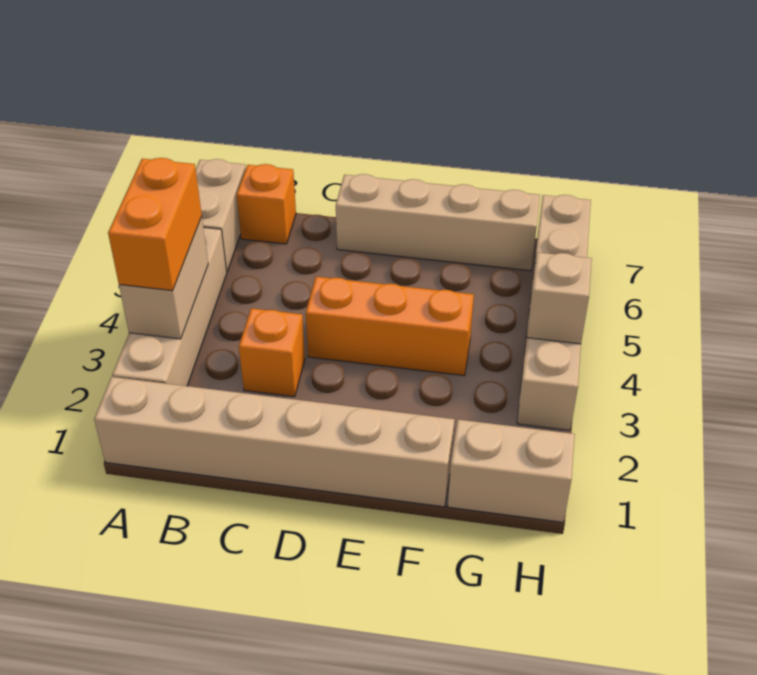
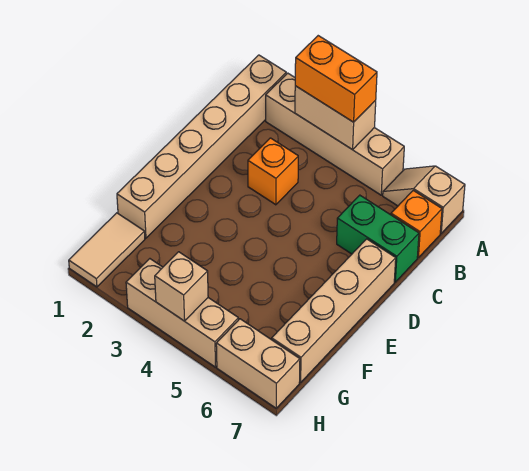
tan 1x2 brick [196,159,246,272] -> tan 1x2 slope [383,166,465,233]
none -> green 1x2 brick [337,195,419,282]
orange 1x3 brick [306,277,474,376] -> none
tan 1x2 brick [448,420,575,522] -> tan 1x2 tile [69,213,145,287]

